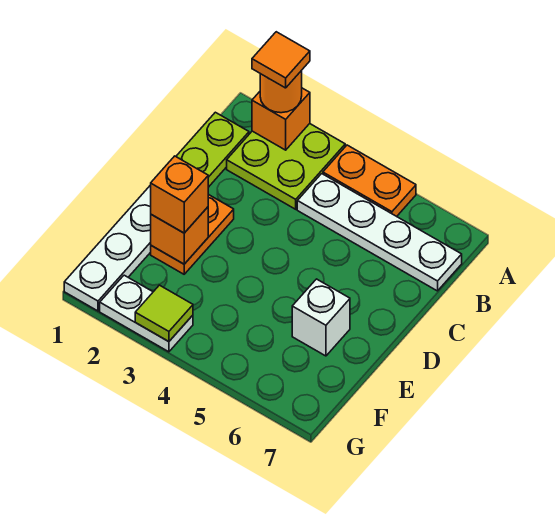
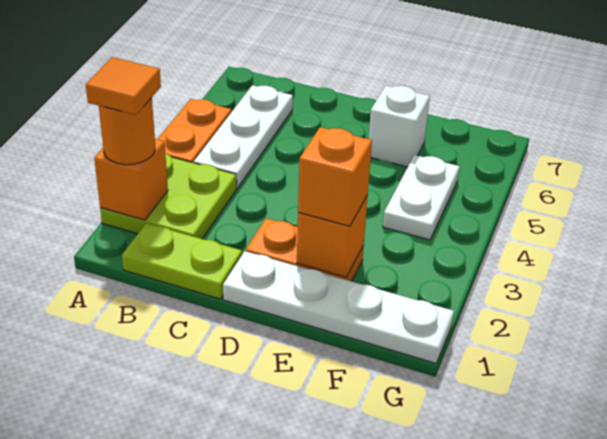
white 1x4 plate [297,174,462,291] -> white 1x3 plate [194,85,293,188]
white 1x2 plate [100,275,193,352] -> white 1x2 plate moved to [383,155,460,240]
lime 1x1 tile [135,285,193,342] -> none

